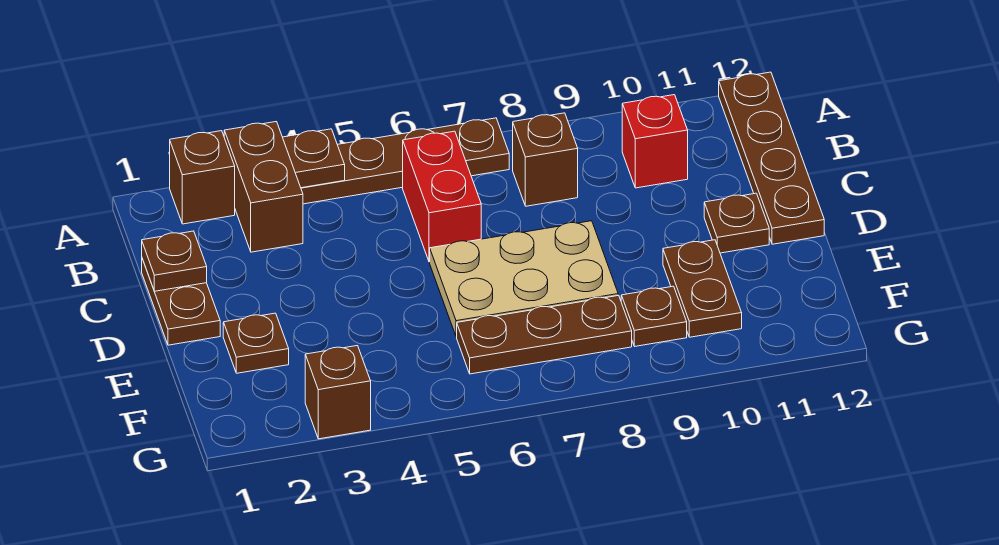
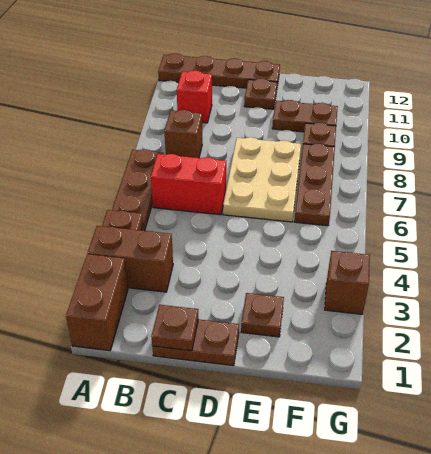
brown 1x1 brick [170,131,235,224] -> brown 1x2 brick [66,254,128,351]

